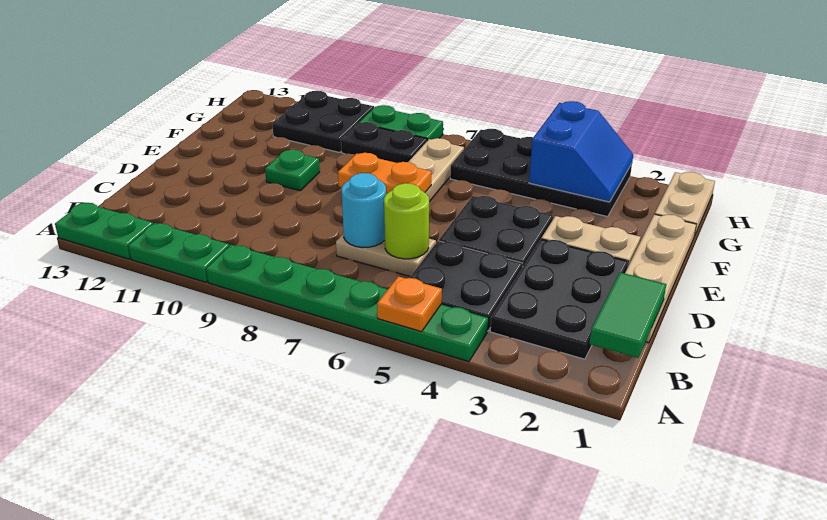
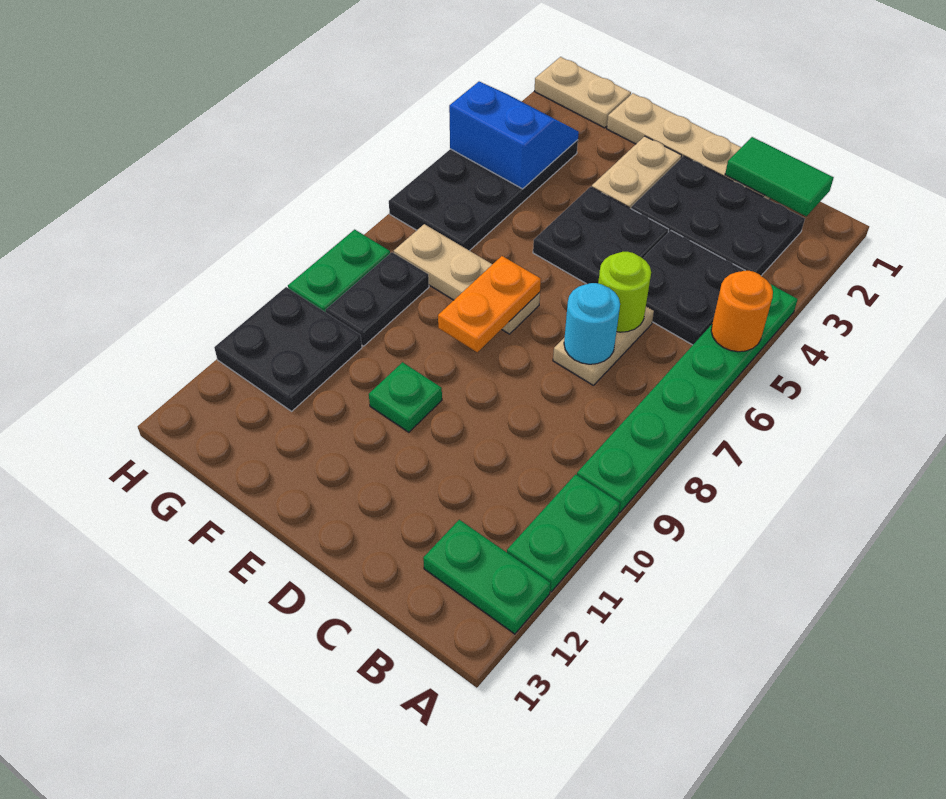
orange 1x1 plate [377,276,442,332] -> orange 1x1 round brick [711,271,773,352]
green 1x2 plate [55,203,153,259] -> green 1x2 plate turned to [423,520,551,634]

